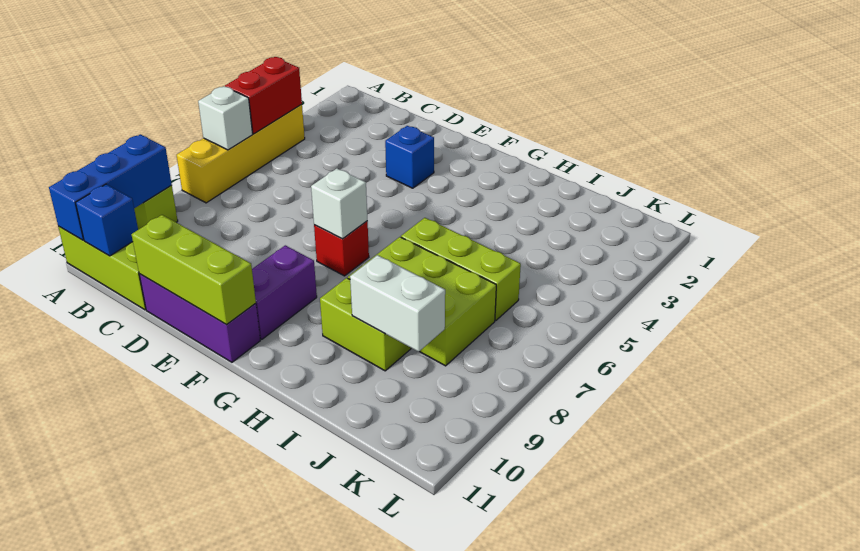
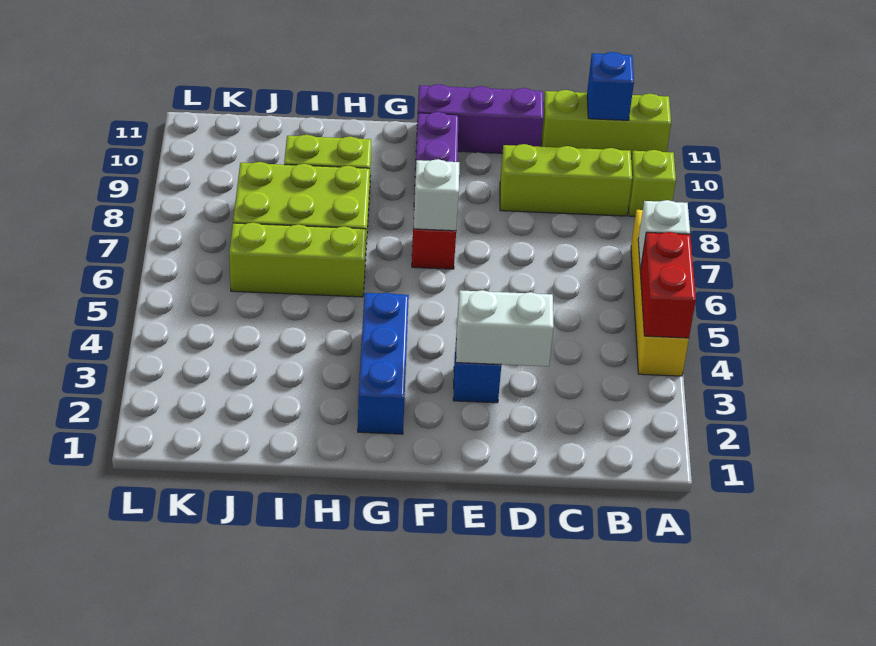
blue 1x3 brick [49,134,172,240] -> blue 1x3 brick moved to [358,293,409,434]
lime 1x3 brick [132,215,256,325] -> lime 1x3 brick moved to [500,144,632,216]
white 1x2 brick [350,255,445,352] -> white 1x2 brick moved to [456,290,554,366]

